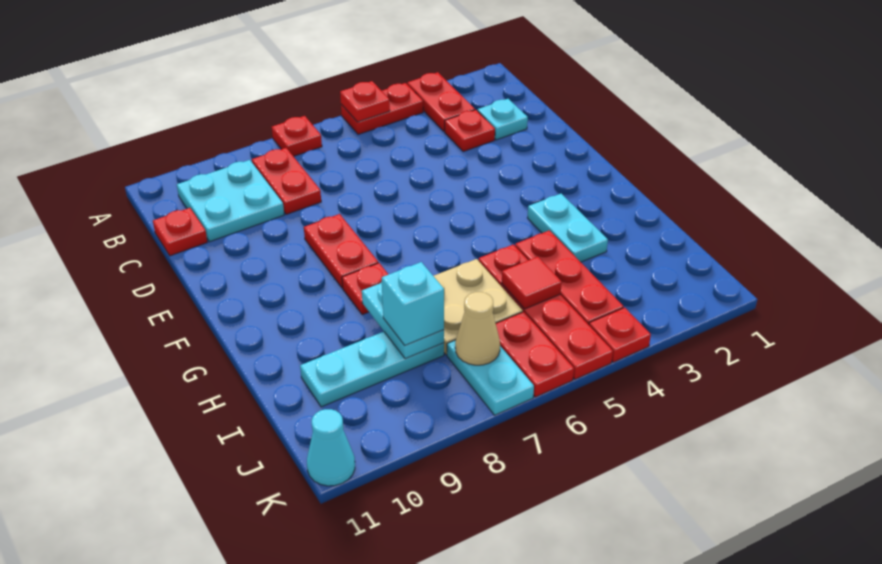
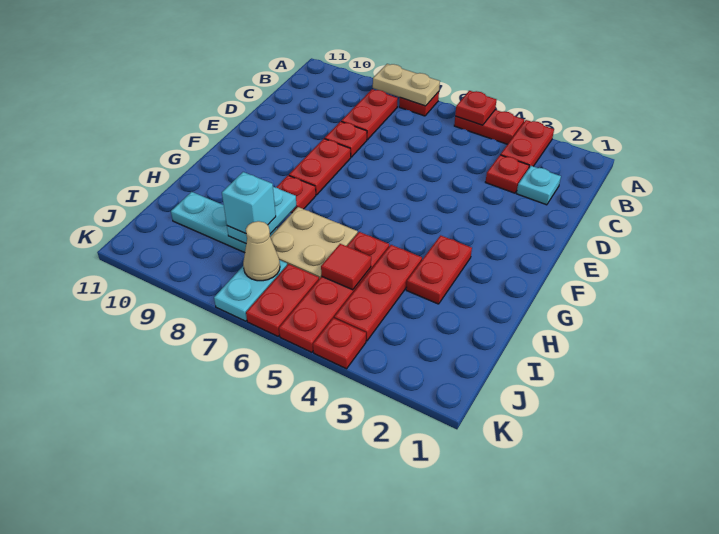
none -> tan 1x2 plate [373,64,440,106]
cyan 2x2 plate [177,160,284,242] -> none
red 1x1 plate [153,208,207,256] -> red 1x1 plate moved to [325,121,367,157]
cyan 1x2 plate [528,194,608,262] -> red 1x2 plate [406,235,472,304]
cyan 1x1 cone [307,409,355,486] -> none

